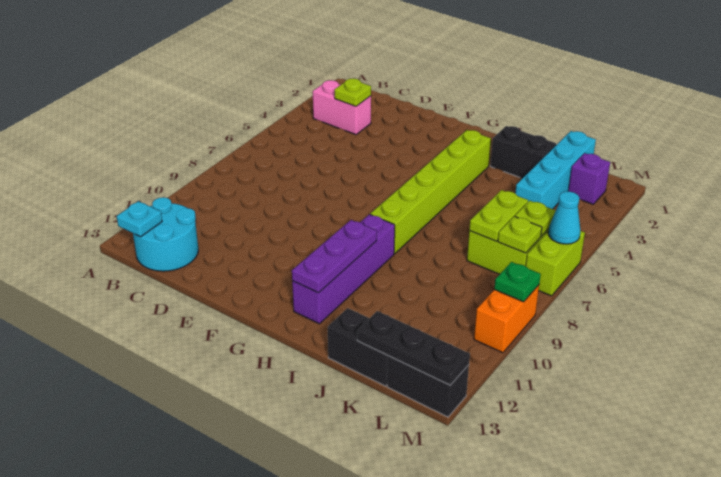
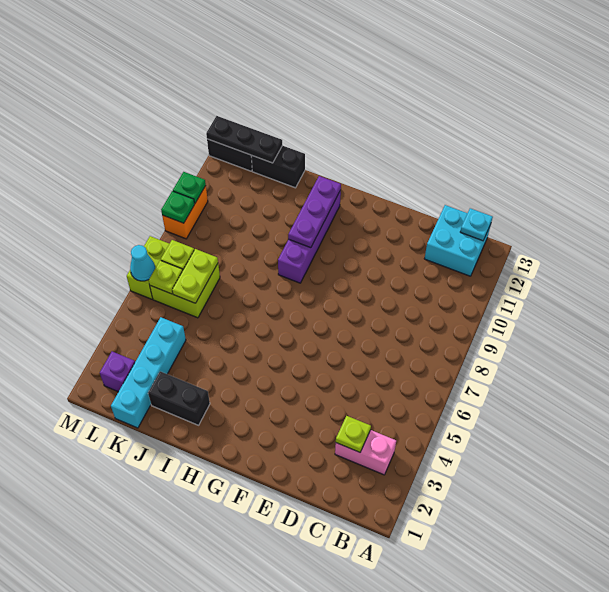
cyan 2x2 round brick [133,197,198,271] -> cyan 2x2 brick [424,205,491,276]
lime 1x6 brick [370,130,491,254] -> none
none -> green 1x1 plate [173,172,206,203]

